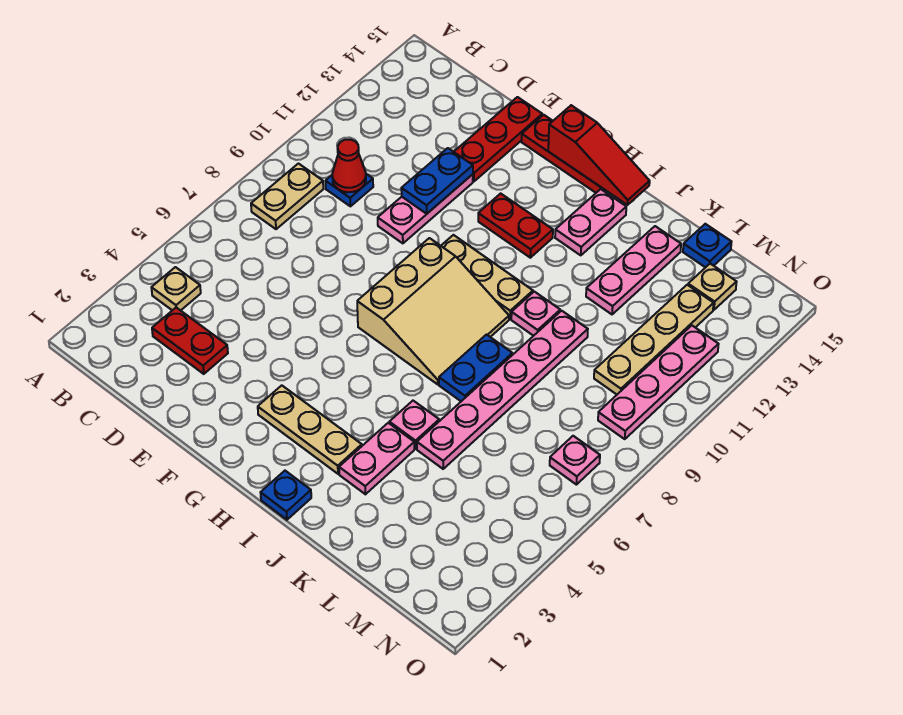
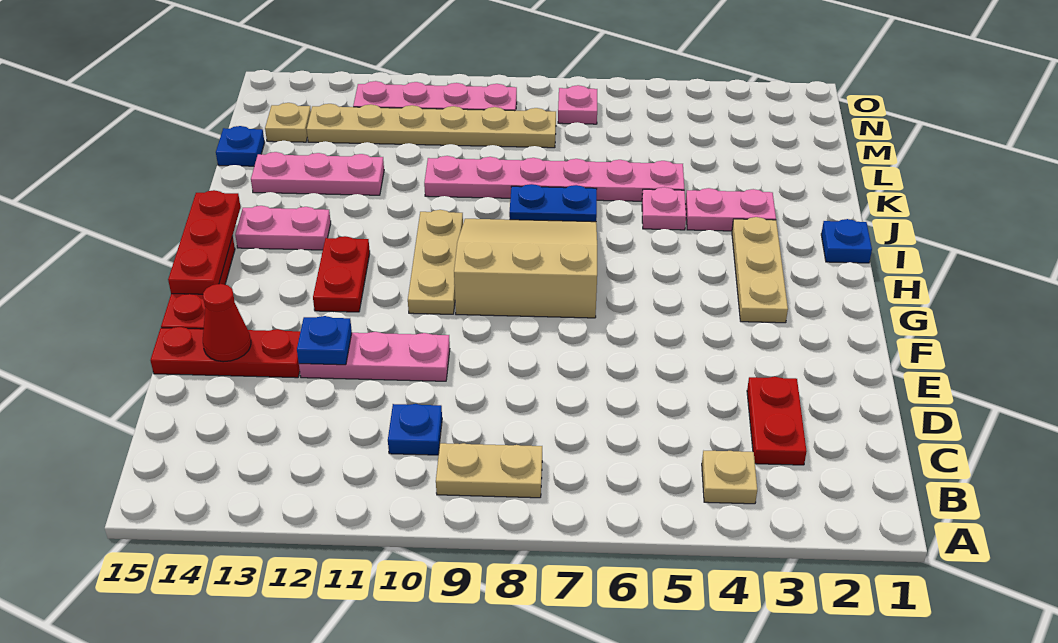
red 1x1 cone [332,139,366,192] -> red 1x1 cone moved to [203,284,251,362]
blue 1x2 plate [401,148,473,214] -> blue 1x1 plate [297,316,352,365]
red 1x3 slope [548,105,650,205] -> red 1x3 plate [168,190,240,294]
pink 1x1 plate [511,292,560,336] -> none
tan 1x4 plate [594,285,714,394] -> tan 1x6 plate [307,104,556,148]

